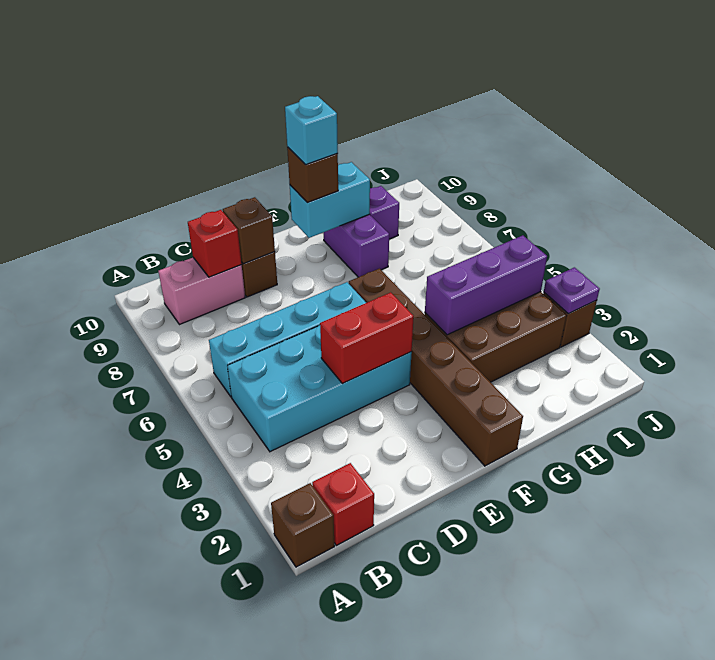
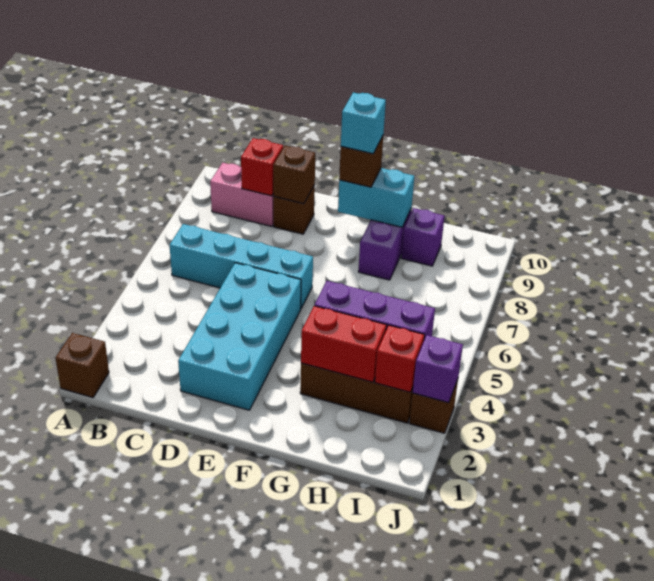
red 1x1 brick [312,463,374,545] -> red 1x1 brick moved to [375,325,424,392]
cyan 2x4 brick [227,325,412,452] -> cyan 2x4 brick turned to [178,263,301,410]
red 1x2 brick [320,292,414,383] -> red 1x2 brick moved to [301,306,387,382]
brown 1x6 brick [349,269,523,466] -> none
purple 1x1 plate [544,267,600,314] -> purple 1x1 brick [413,335,463,403]

